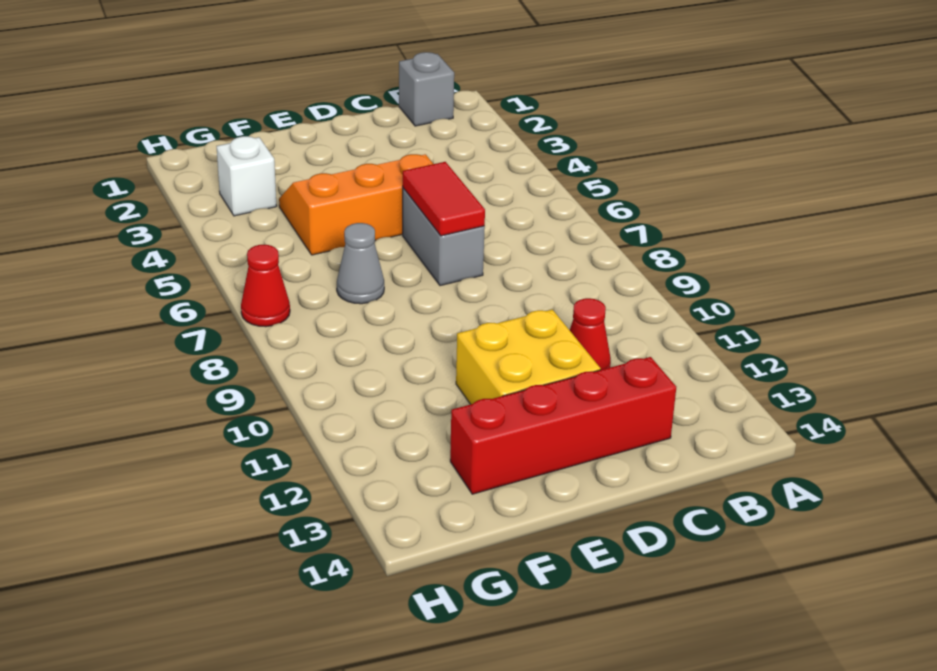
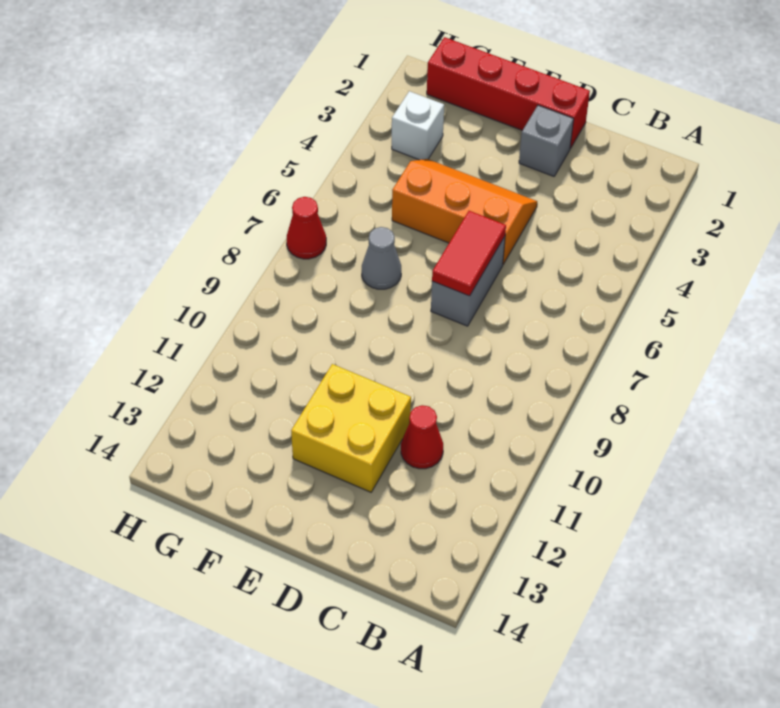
grey 1x1 brick [399,52,454,126] -> grey 1x1 brick moved to [519,105,574,176]
red 1x4 brick [450,357,676,494] -> red 1x4 brick moved to [427,37,590,149]

